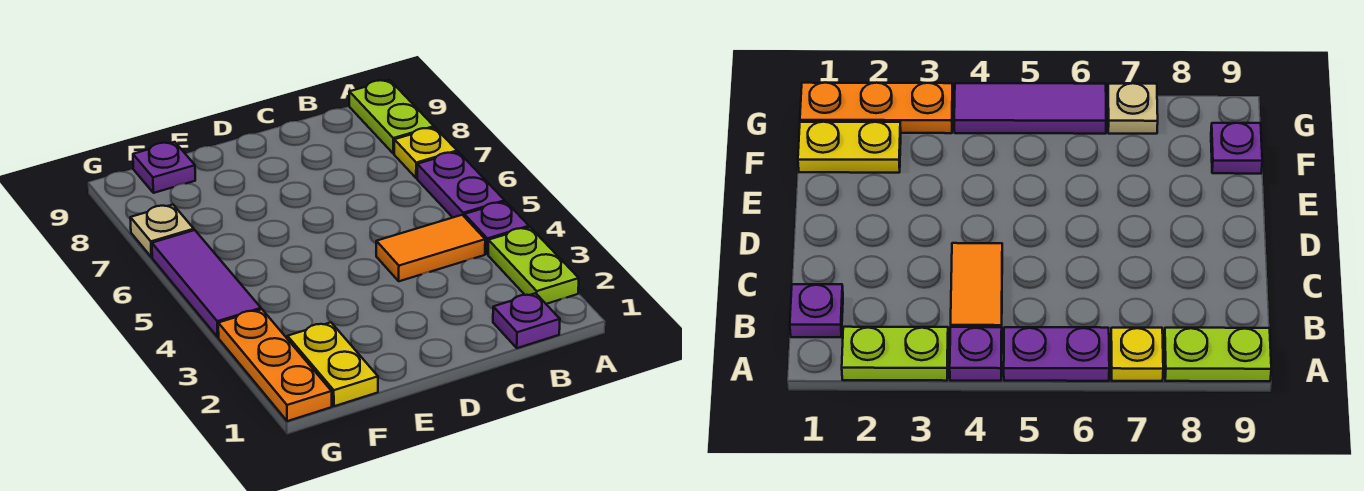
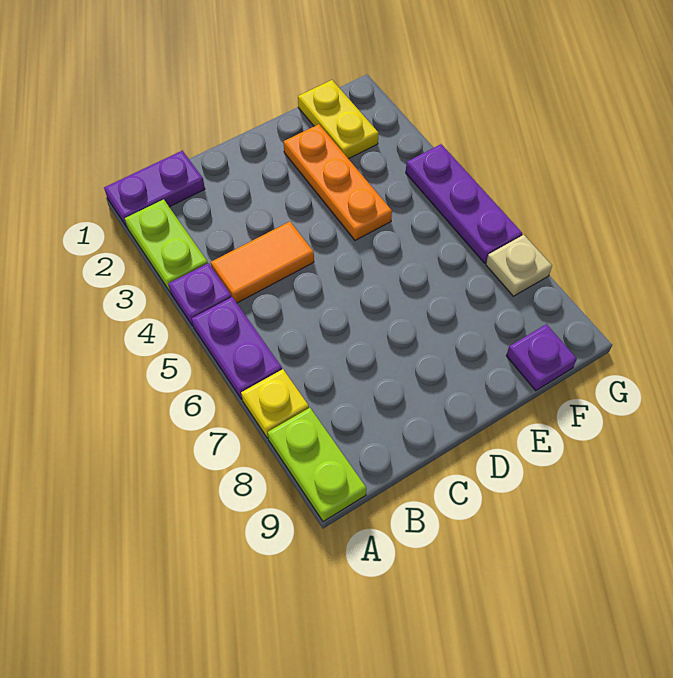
purple 1x1 plate [493,293,560,348] -> purple 1x2 plate [104,151,205,227]
orange 1x3 plate [218,309,332,421] -> orange 1x3 plate moved to [284,124,392,240]
purple 1x3 tile [152,230,261,337] -> purple 1x3 plate [406,144,522,263]

